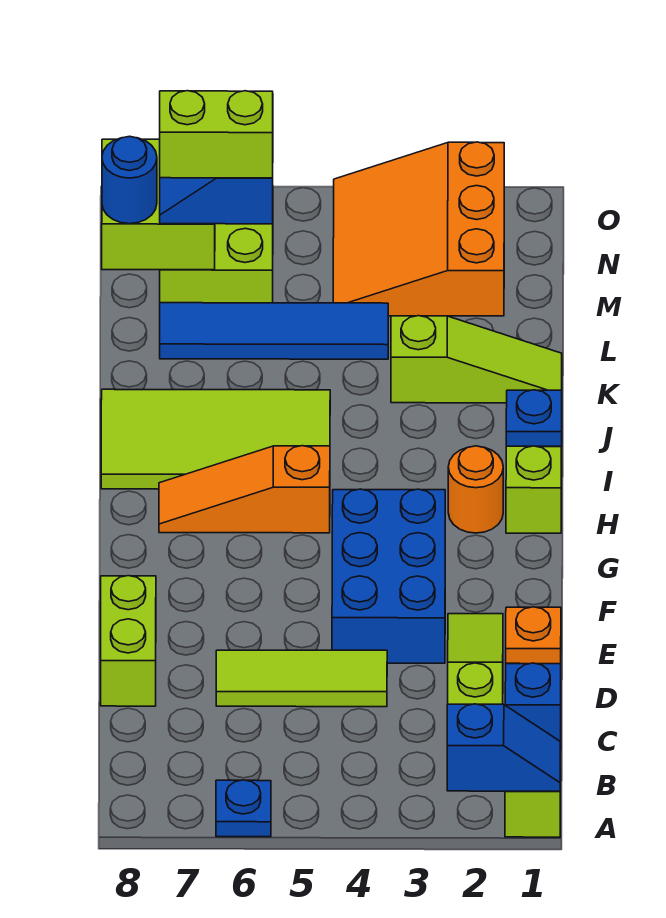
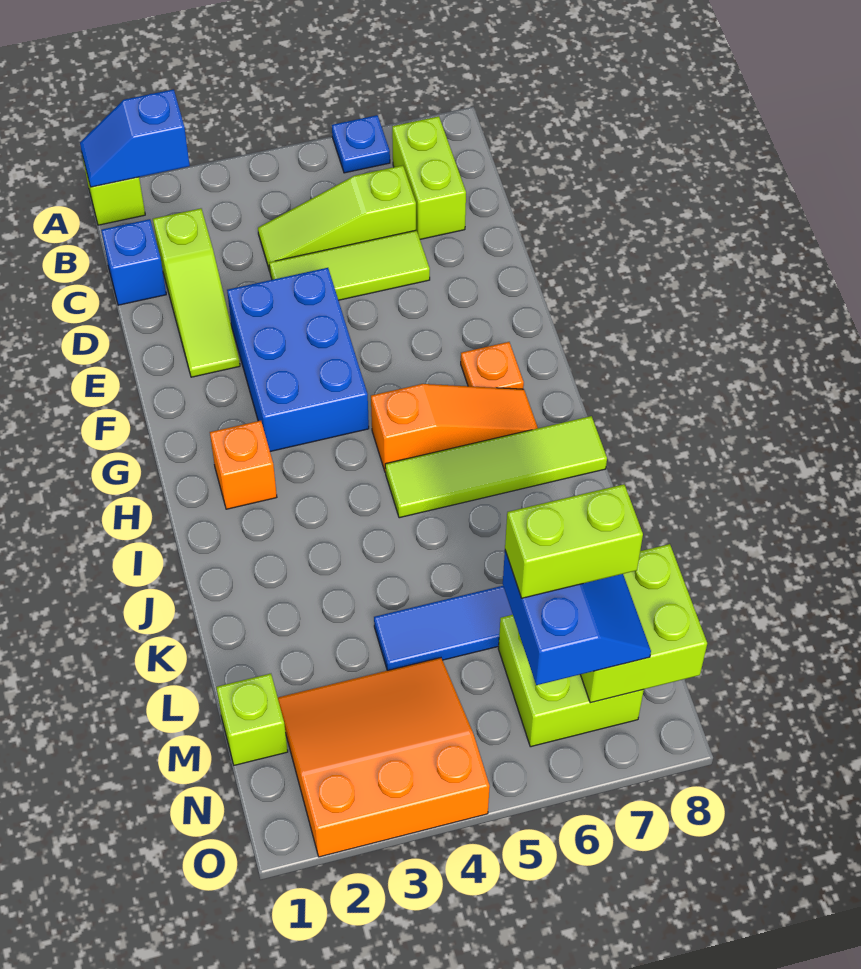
lime 1x2 brick [101,576,156,706] -> lime 1x2 brick moved to [392,116,466,239]
orange 1x1 plate [506,607,561,664] -> orange 1x1 plate moved to [461,342,524,389]
lime 1x1 brick [506,446,561,533] -> lime 1x1 brick moved to [216,674,288,765]
orange 1x1 round brick [448,446,503,533] -> orange 1x1 brick [210,421,277,509]
lime 2x4 tile [101,389,330,489] -> lime 1x4 tile [385,416,607,518]
blue 1x1 plate [506,390,562,447] -> none
lime 1x3 slope [391,316,562,403] -> lime 1x3 slope moved to [258,165,416,271]
orange 3x3 slope [333,142,504,316] -> orange 3x3 slope turned to [278,658,490,857]
blue 1x1 round brick [102,136,157,224] -> none

